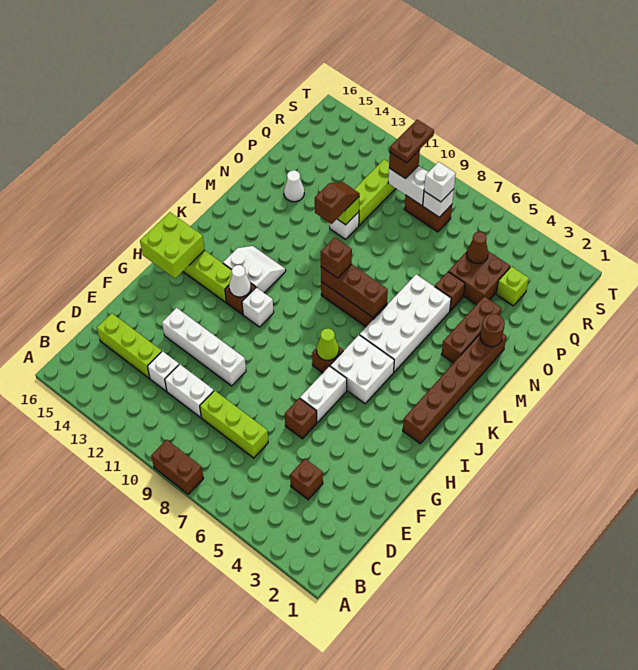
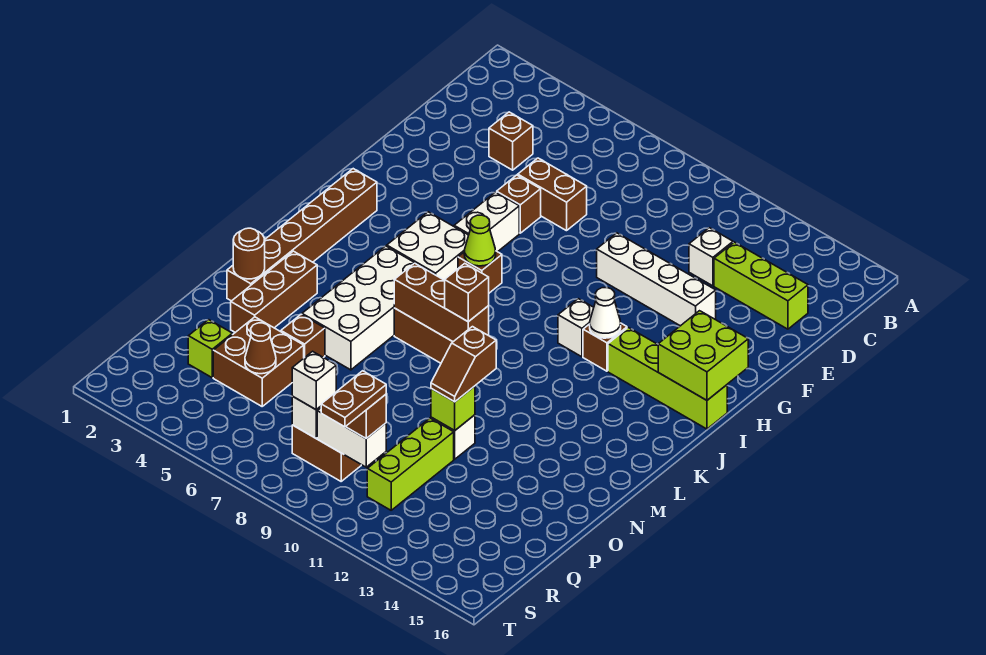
brown 1x2 brick [151,440,204,494] -> brown 1x2 brick moved to [518,158,587,231]
lime 1x3 brick [200,391,268,458] -> none
white 1x2 brick [165,364,214,418] -> none
white 2x2 slope [223,246,286,293] -> none
white 1x1 cone [284,170,304,202] -> none

